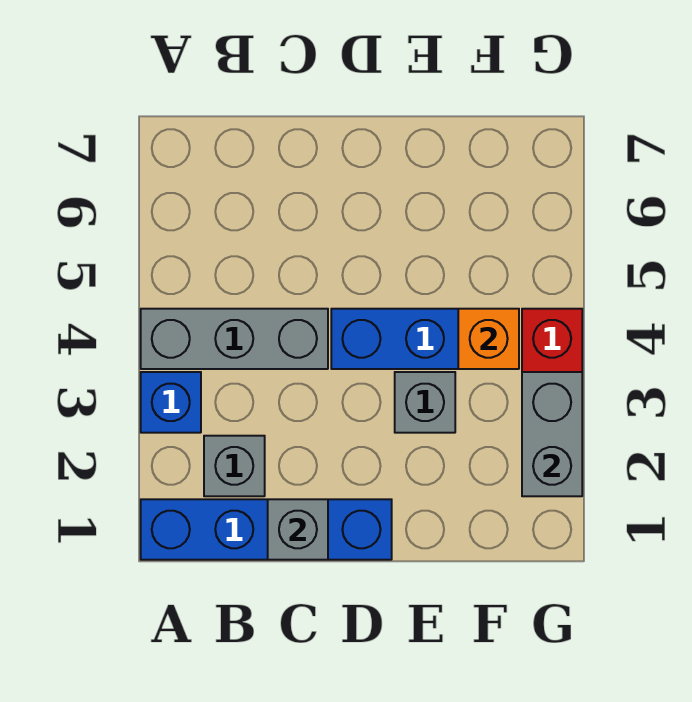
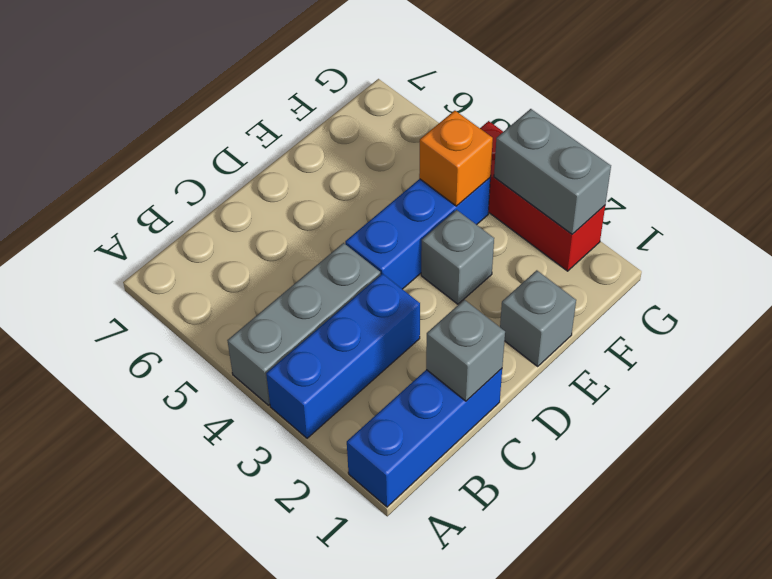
blue 1x4 brick [141,499,392,560] -> blue 1x3 brick [347,369,502,507]
blue 1x1 brick [141,372,201,433] -> blue 1x3 brick [266,274,420,438]
grey 1x1 brick [204,436,265,496] -> grey 1x1 brick moved to [500,270,576,366]

